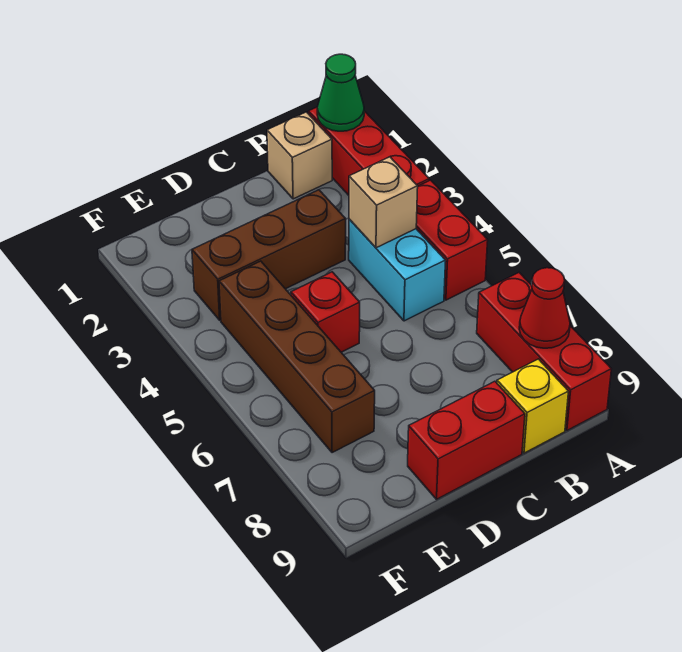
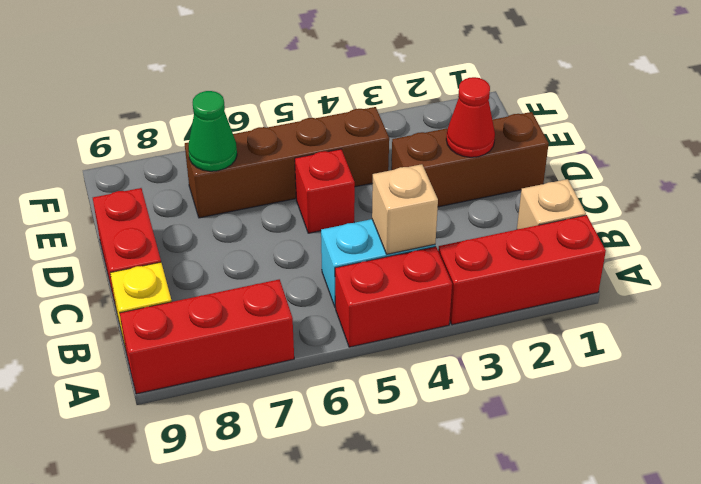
green 1x1 cone [317,54,364,131] -> green 1x1 cone moved to [188,91,237,171]
red 1x1 cone [519,268,570,348] -> red 1x1 cone moved to [446,77,495,157]
brown 1x3 brick [192,190,346,320] -> brown 1x3 brick turned to [391,112,549,207]

